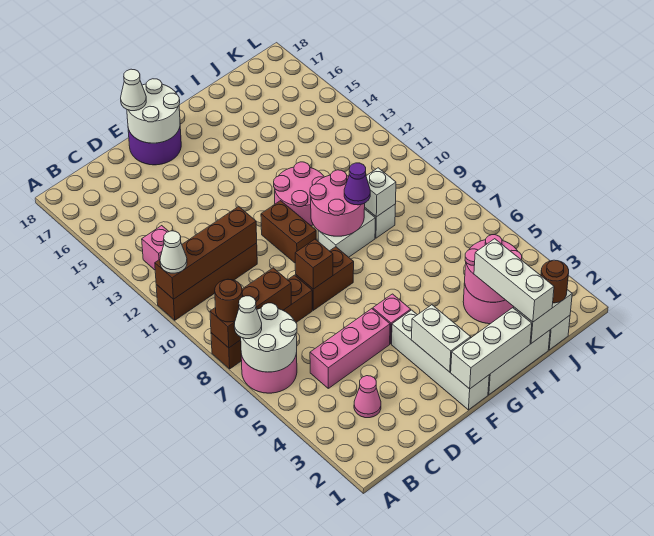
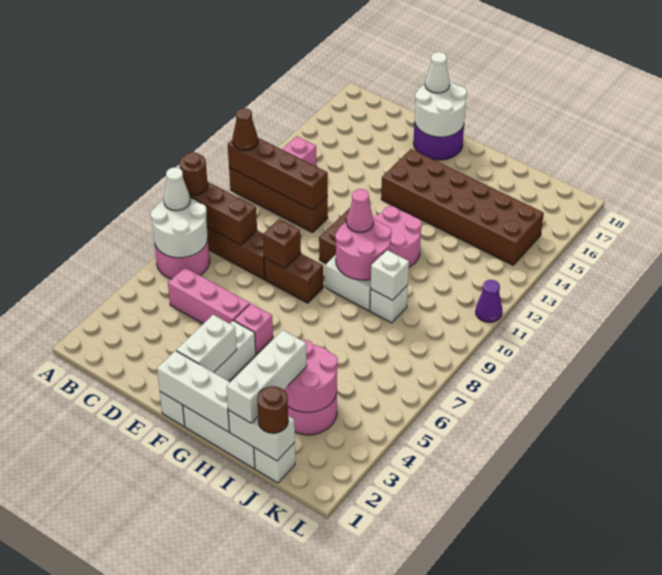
white 1x1 cone [160,231,187,273] -> brown 1x1 cone [233,108,258,150]
pink 1x1 cone [354,376,381,418] -> pink 1x1 cone moved to [347,189,373,232]
none -> brown 2x6 brick [381,149,544,265]
purple 1x1 cone [344,163,370,205] -> purple 1x1 cone moved to [476,280,502,322]

